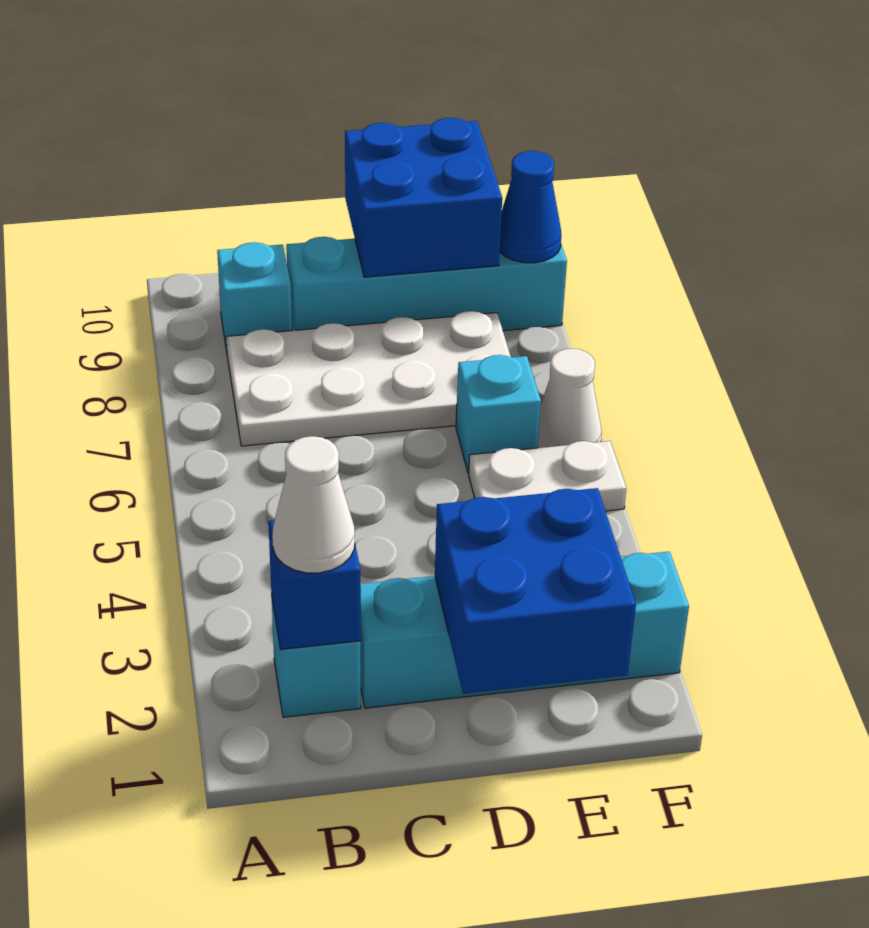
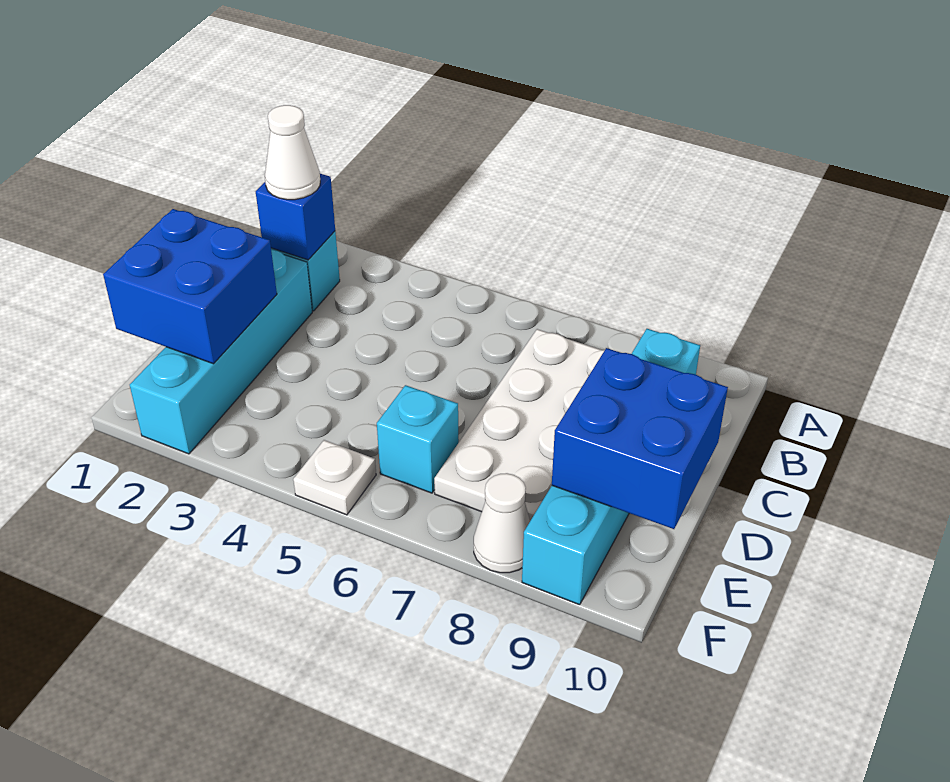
white 1x2 plate [469,441,626,511] -> white 1x1 plate [293,440,376,515]
white 1x1 cone [538,348,602,448] -> white 1x1 cone moved to [474,473,530,573]
blue 1x1 cone [500,151,562,263] -> none

